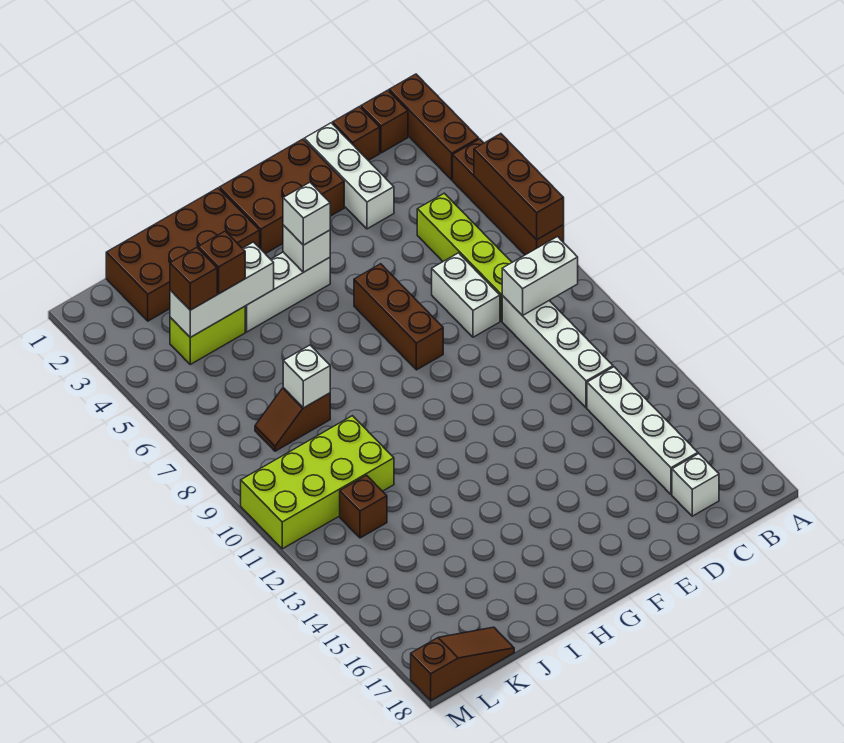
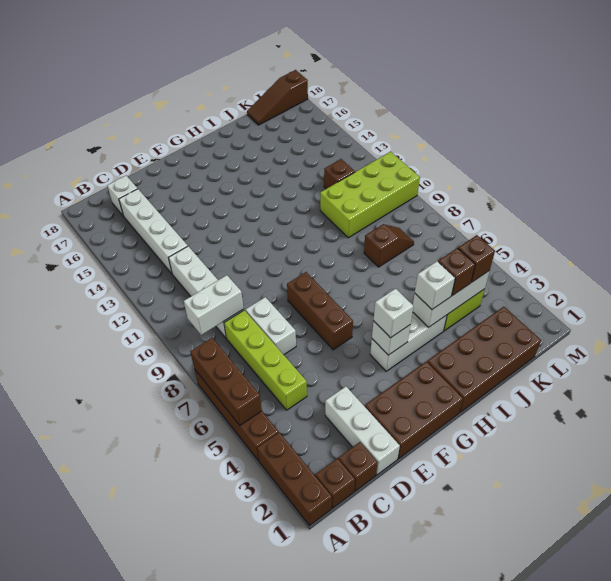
white 1x1 brick [283,345,330,408] -> white 1x1 brick moved to [415,261,455,309]

